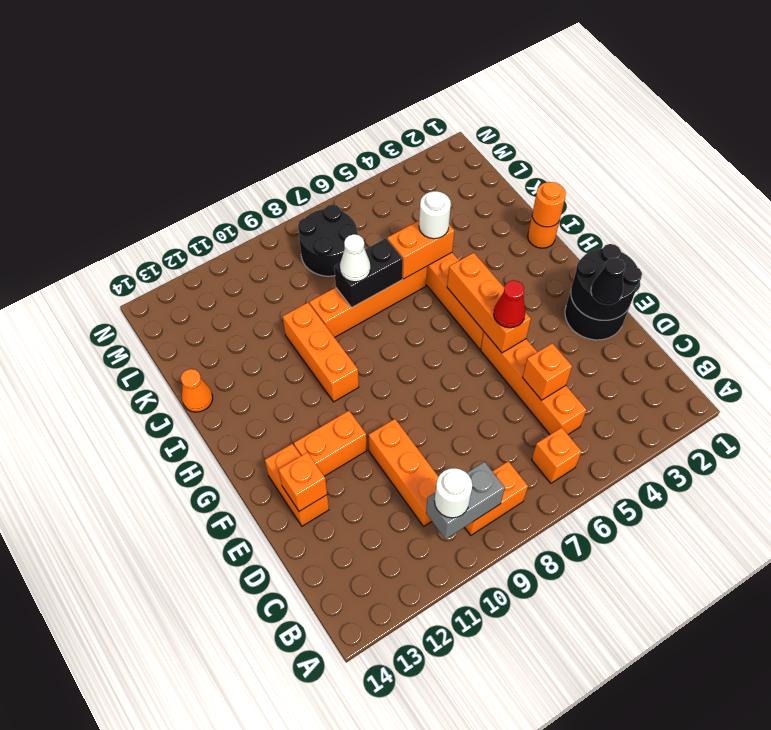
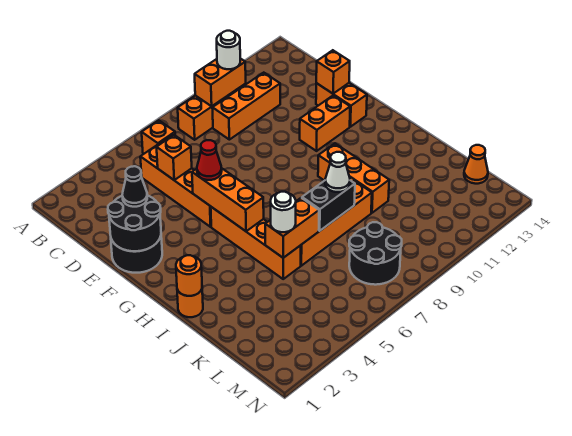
grey 1x2 brick [426,462,505,539] -> orange 1x2 brick [195,58,246,106]
orange 1x3 brick [369,419,438,526] -> orange 1x3 brick turned to [212,73,280,140]
orange 1x1 cone [181,369,213,412] -> orange 1x1 cone moved to [464,145,488,184]

